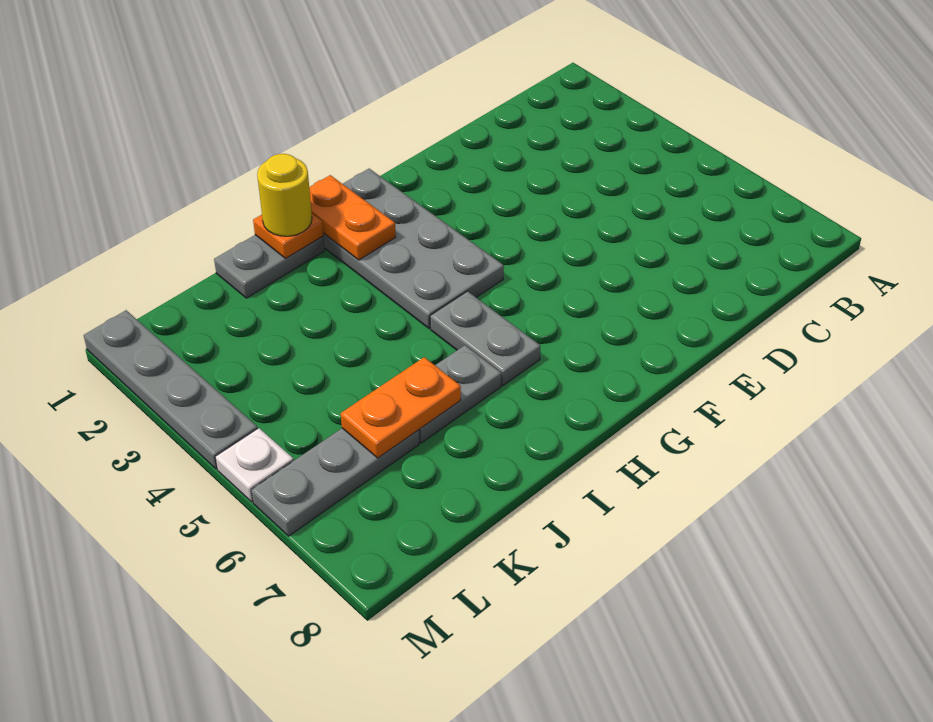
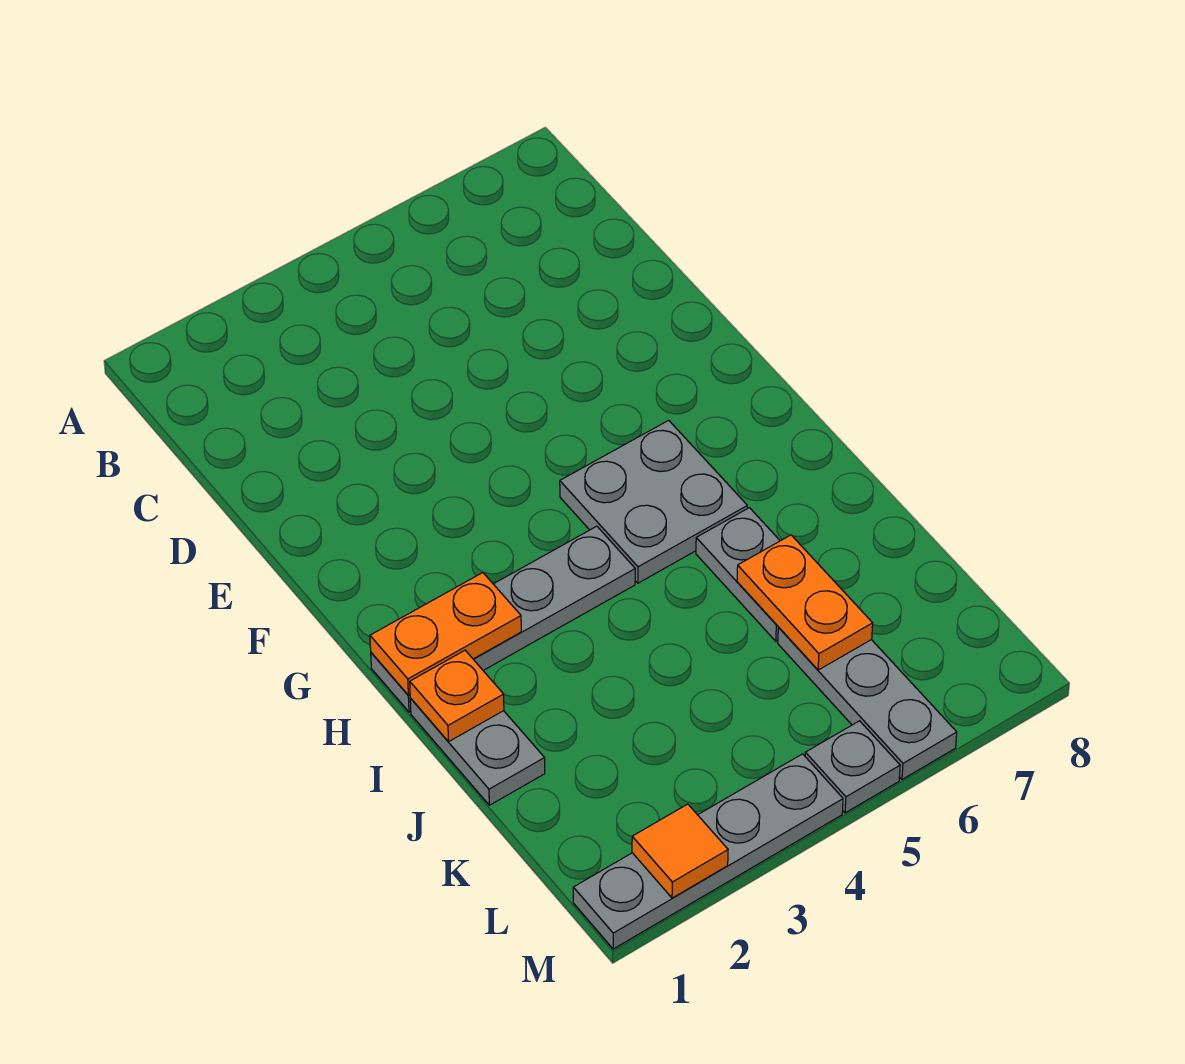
grey 2x4 plate [323,169,504,328] -> grey 1x4 plate [371,526,635,712]
grey 1x2 plate [430,291,540,386] -> grey 2x2 plate [560,420,747,583]
yellow 1x1 round brick [257,154,312,236] -> none
none -> orange 1x1 tile [632,804,728,898]
white 1x1 plate [215,428,294,502] -> grey 1x1 plate [805,721,900,813]

